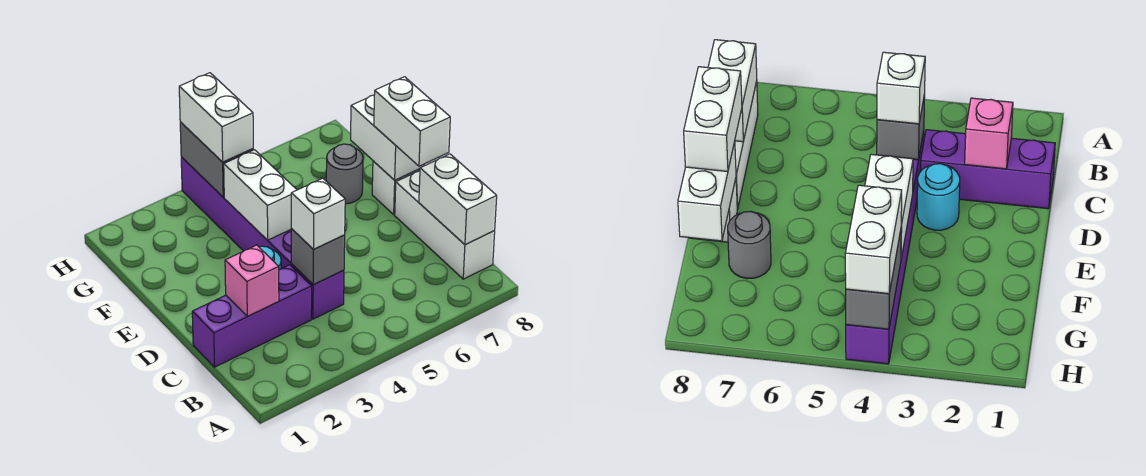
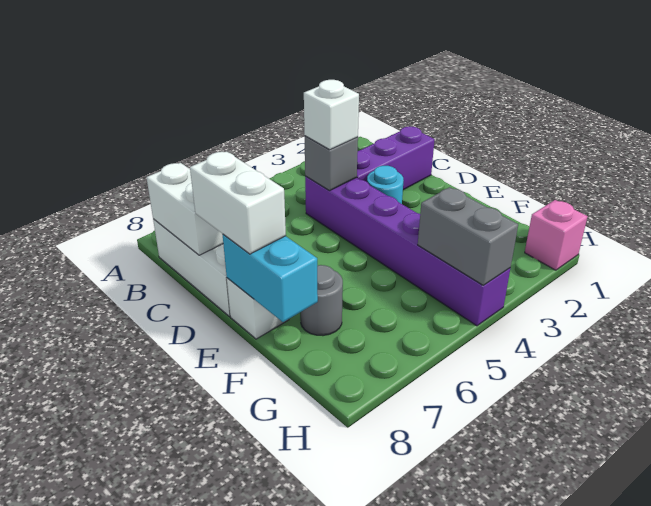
pink 1x1 brick [225,245,279,316] -> pink 1x1 brick moved to [525,200,588,270]
white 1x2 brick [224,150,297,240] -> none
white 1x2 brick [351,95,424,180] -> cyan 1x2 brick [223,234,318,322]
white 1x2 brick [179,73,253,162] -> none

